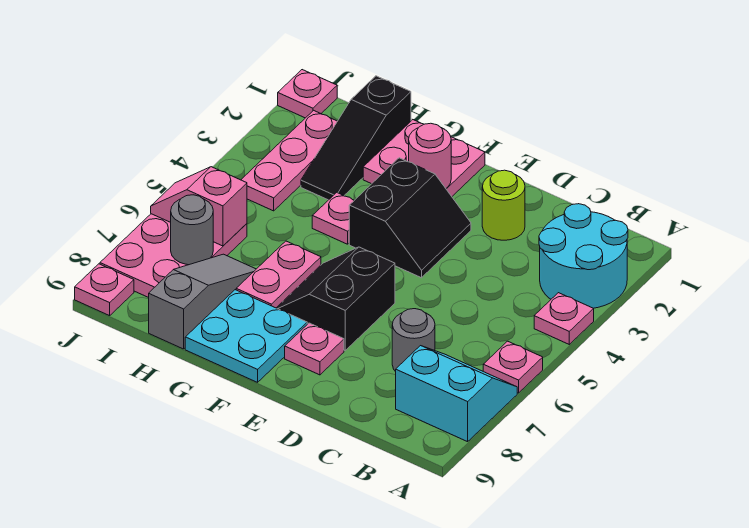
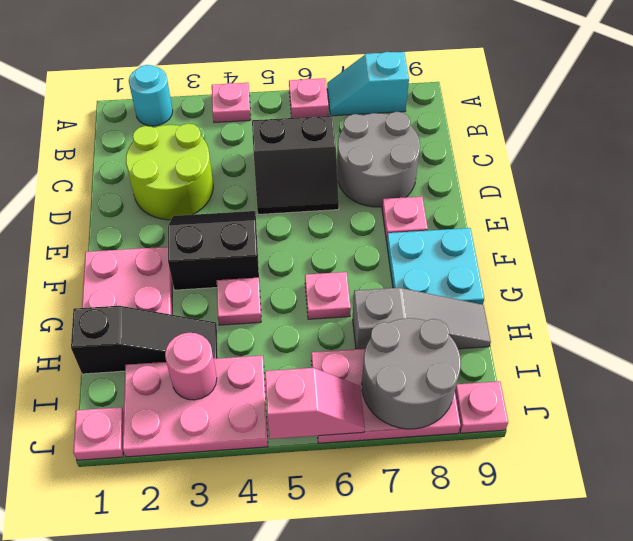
cyan 2x2 round brick [539,204,628,308] -> cyan 1x1 round brick [129,65,173,126]
cyan 2x2 slope [396,346,517,442] -> cyan 1x2 slope [327,52,409,116]
grey 1x1 round brick [392,309,435,372] -> grey 2x2 round brick [337,112,420,207]
lime 1x1 round brick [482,170,525,240] -> lime 2x2 round brick [126,124,213,220]
black 2x2 slope [277,247,395,350] -> black 2x2 slope moved to [252,116,339,214]
pink 1x1 round brick [409,123,451,188] -> pink 1x1 round brick moved to [165,333,217,400]
pink 1x2 plate [236,241,321,308] -> pink 1x1 plate [305,272,351,319]
grey 1x3 slope [149,254,256,349] -> grey 1x3 slope turned to [353,288,491,349]
pink 1x3 plate [241,110,337,211] -> pink 2x3 plate [123,355,268,457]
pink 1x2 slope [151,167,247,246] -> pink 1x2 slope turned to [265,368,365,439]
grey 1x1 round brick [171,195,213,265] -> grey 2x2 round brick [362,318,461,429]

